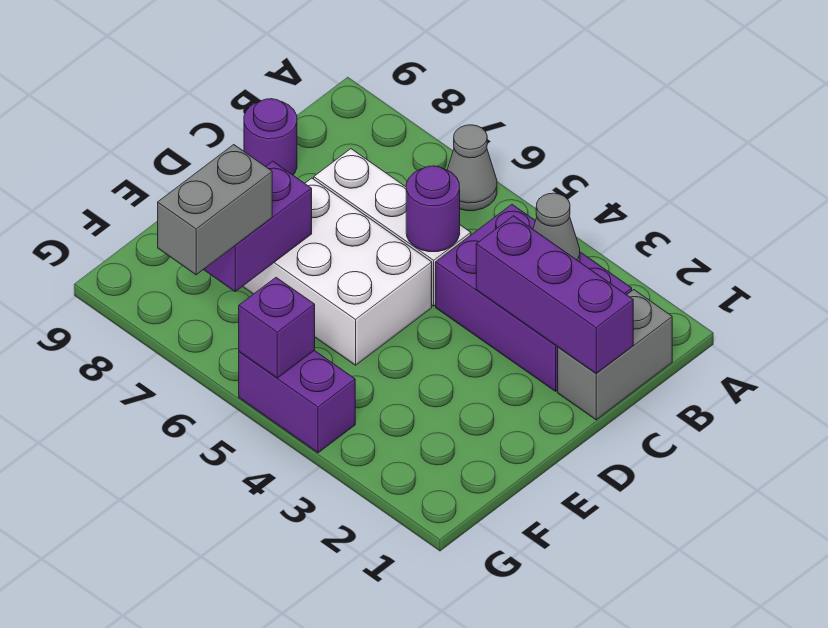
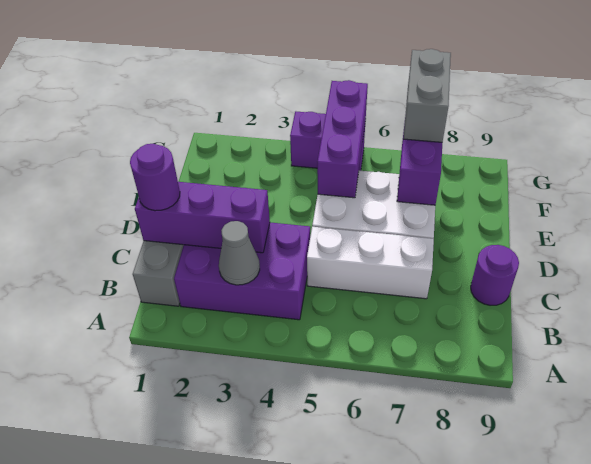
grey 1x1 cone [447,125,497,211] -> none
purple 1x1 round brick [406,166,460,252] -> purple 1x1 round brick moved to [130,144,180,211]
purple 1x1 brick [239,278,315,378] -> purple 1x3 brick [317,80,368,198]

